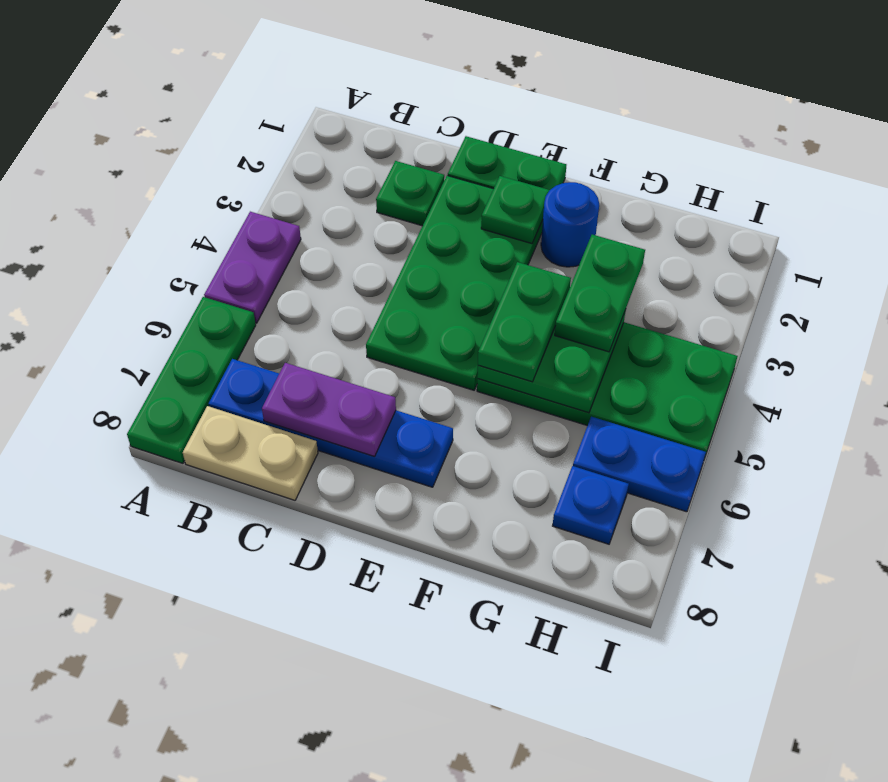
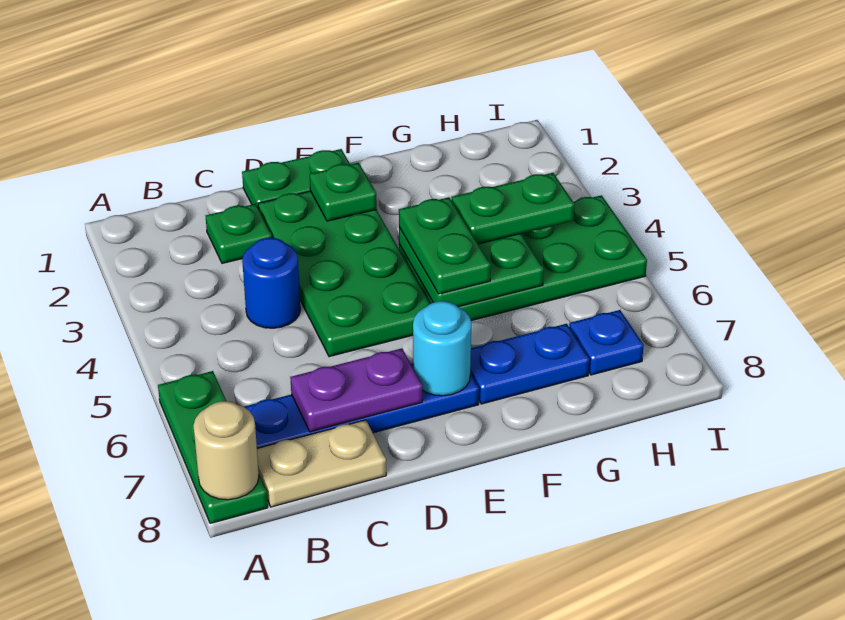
purple 1x2 plate [204,212,301,323] -> none
none -> tan 1x1 round brick [193,401,259,500]
none -> cyan 1x1 round brick [413,301,471,396]
blue 1x1 round brick [541,182,599,267] -> blue 1x1 round brick moved to [242,238,300,328]
green 1x2 plate [555,235,645,352] -> green 1x2 plate turned to [452,173,575,244]
blue 1x2 plate [573,417,706,512] -> blue 1x2 plate moved to [470,324,590,404]

